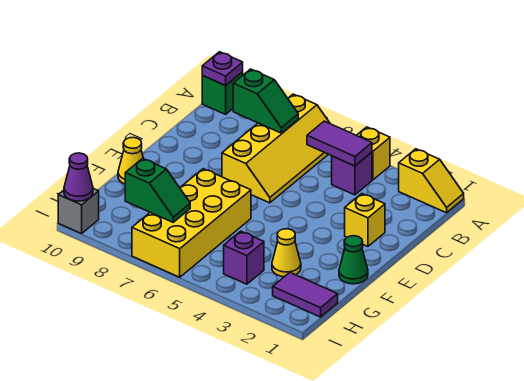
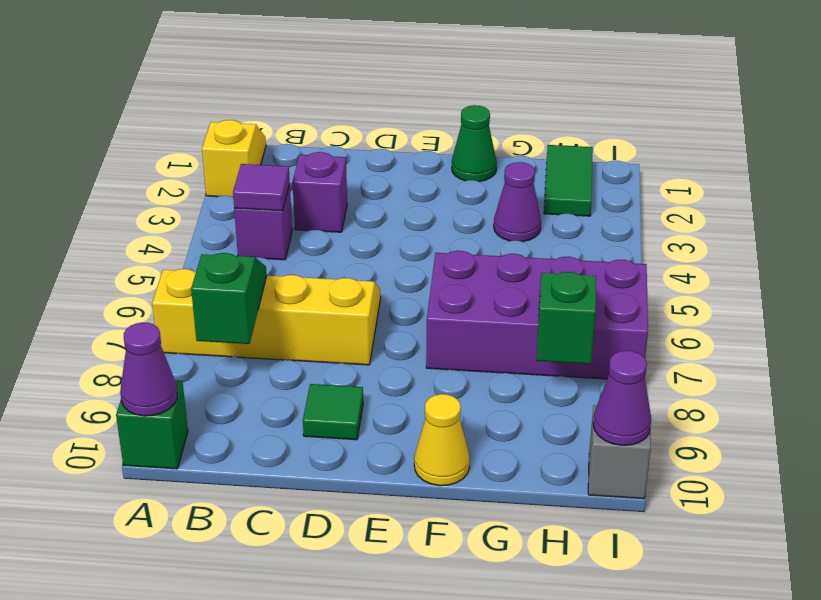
yellow 1x1 brick [357,127,390,180] -> none
purple 1x1 plate [202,52,243,86] -> purple 1x1 cone [120,322,177,416]
purple 1x2 tile [307,121,372,166] -> purple 1x1 tile [233,164,290,211]
yellow 1x1 brick [345,194,385,246] -> none
none -> green 1x1 tile [303,384,363,440]
yellow 2x4 brick [132,169,251,277] -> purple 2x4 brick [426,251,648,379]
yellow 1x1 cone [272,229,301,277] -> purple 1x1 cone [494,162,541,242]
purple 1x2 tile [273,273,338,317] -> green 1x2 tile [544,145,593,216]
purple 1x1 brick [224,231,264,284] -> purple 1x1 brick moved to [293,152,347,232]

